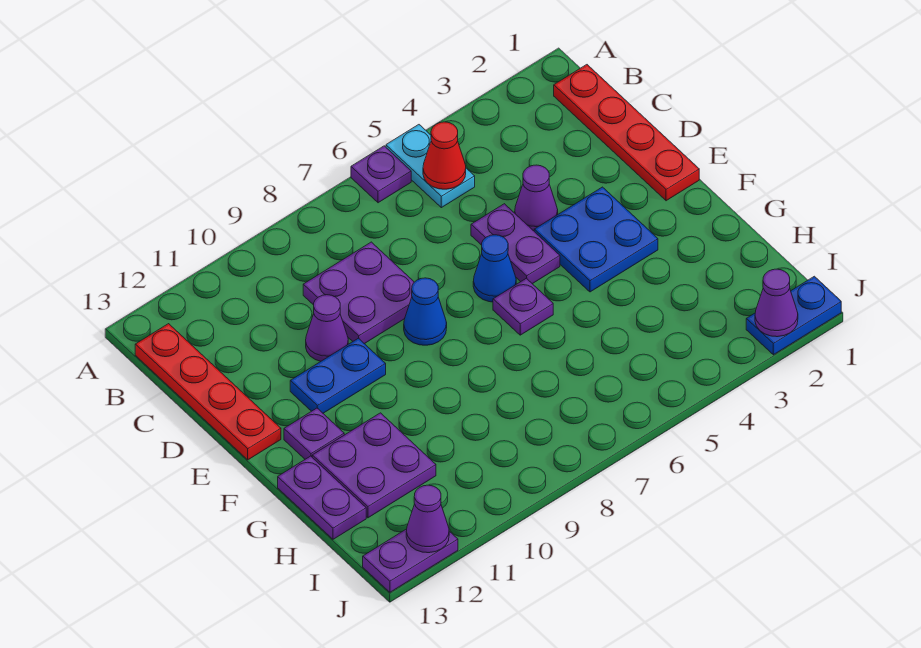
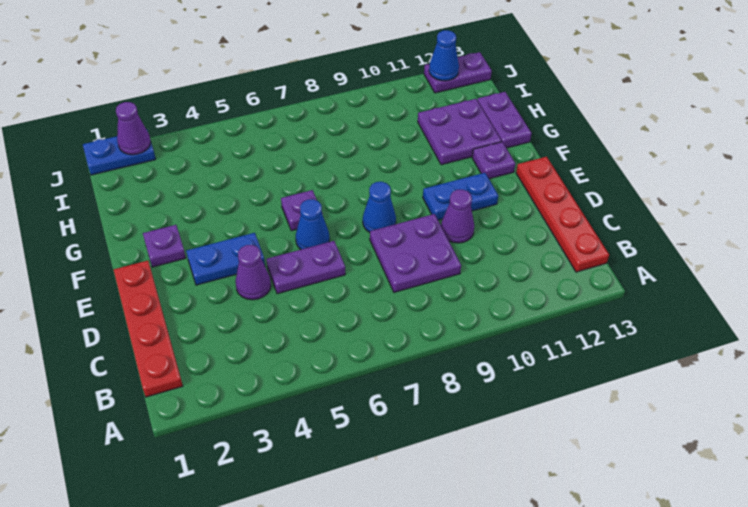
cyan 1x2 plate [386,125,475,208] -> none
purple 1x1 plate [351,146,411,203] -> purple 1x1 plate moved to [143,225,186,267]
red 1x1 cone [423,122,466,189] -> none
purple 1x2 plate [471,204,560,284] -> purple 1x2 plate turned to [267,241,345,294]
blue 2x2 plate [534,187,658,292] -> blue 1x2 plate [186,233,265,285]
purple 1x1 cone [406,485,449,553] -> blue 1x1 cone [429,30,459,81]

